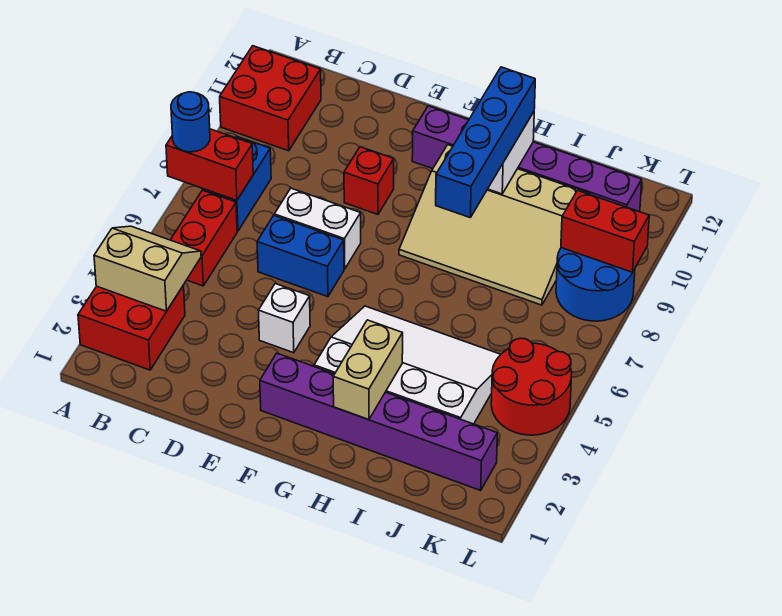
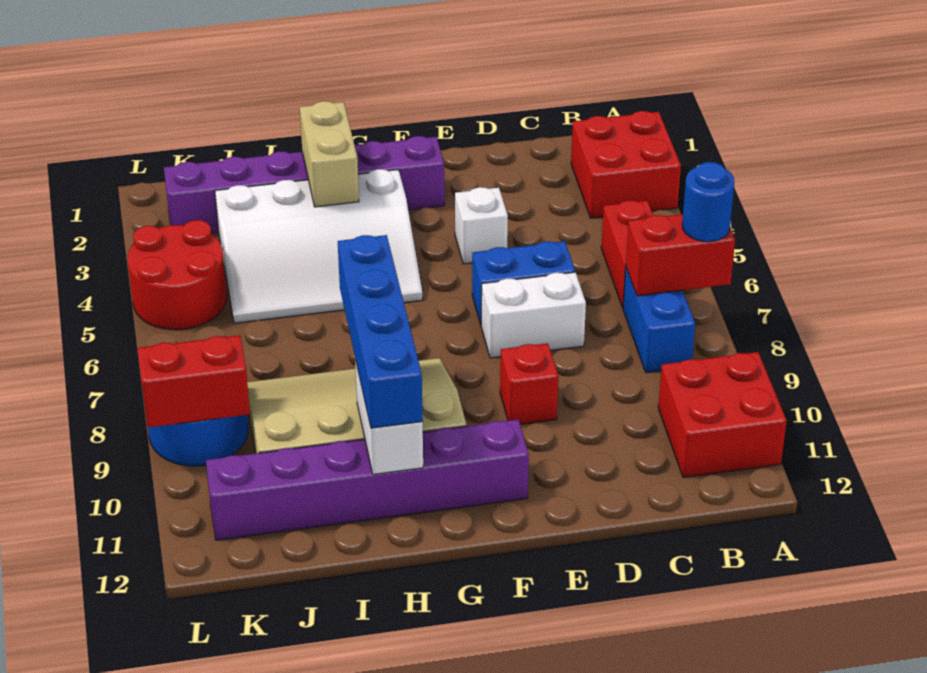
tan 2x2 slope [94,226,201,311] -> none

